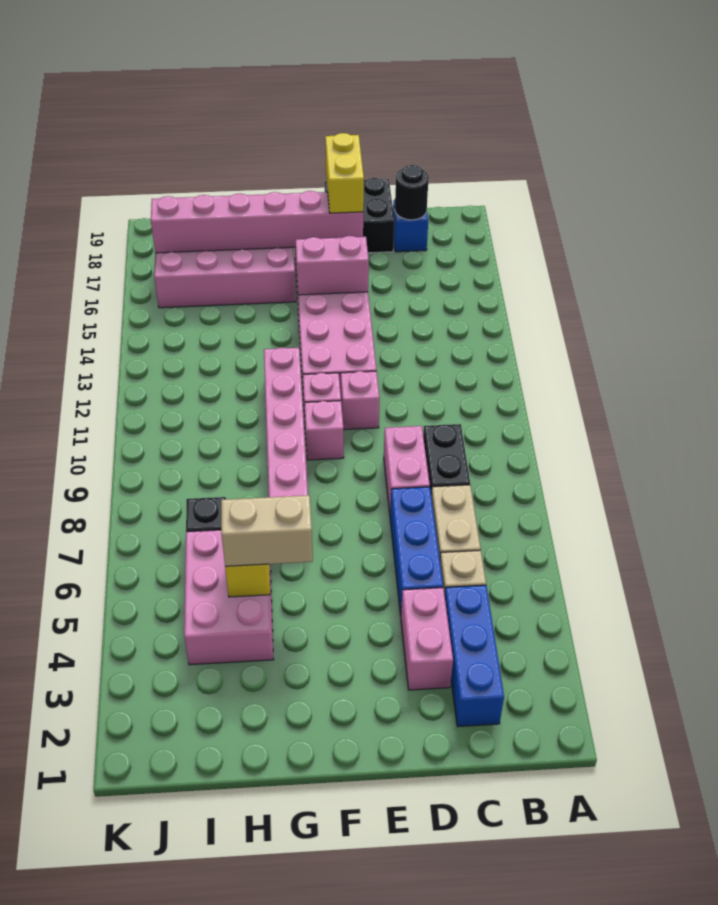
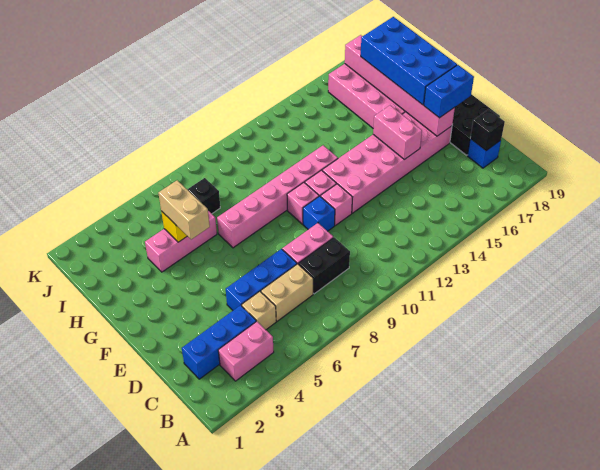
black 1x1 round brick [395,165,429,220] -> black 1x1 brick [470,109,505,151]
pink 1x2 brick [401,588,453,690] -> pink 1x2 brick moved to [218,321,274,381]
none -> blue 1x1 brick [303,196,335,231]
yellow 1x2 brick [325,133,364,213] -> blue 1x2 brick [424,65,474,118]
none -> blue 2x4 brick [361,17,457,105]
pink 2x3 brick [184,530,274,665] -> pink 1x3 brick [145,211,217,272]

